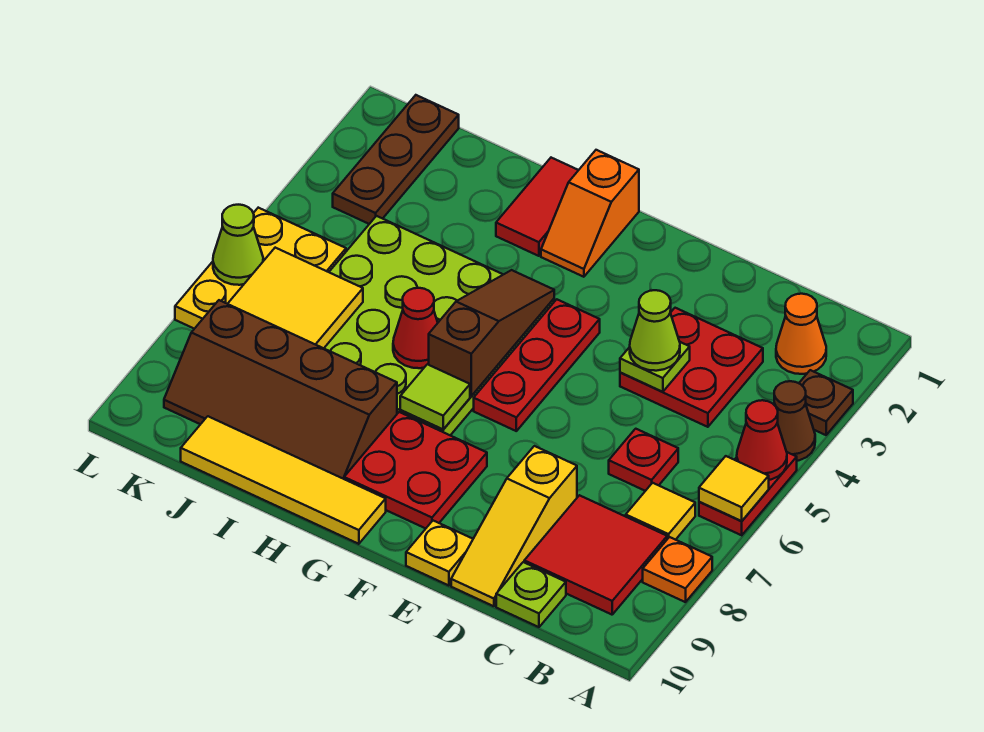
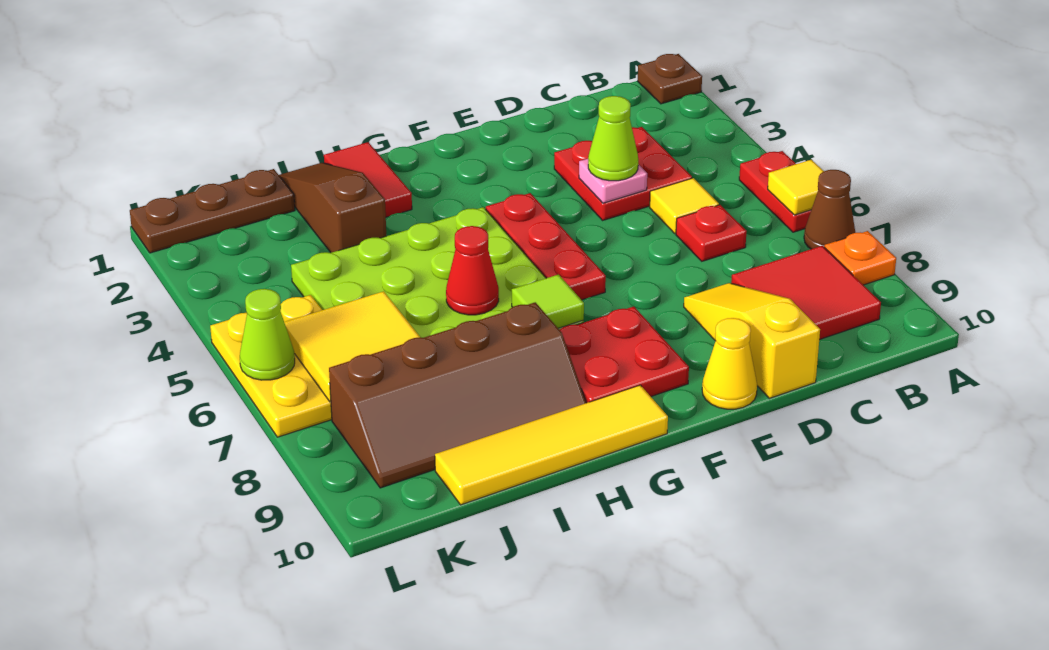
brown 1x1 plate [799,370,853,435] -> brown 1x1 plate moved to [638,54,702,104]
brown 1x1 cone [774,381,815,461] -> brown 1x1 cone moved to [804,170,855,249]
red 1x1 cone [737,400,787,480] -> none
orange 1x1 cone [776,294,826,374] -> none
yellow 1x1 tile [626,483,695,540] -> yellow 1x1 tile moved to [650,178,719,233]
lime 1x1 plate [496,562,566,627] -> none
lime 1x1 plate [620,342,690,392] -> pink 1x1 plate [579,159,647,203]
yellow 1x3 slope [451,446,577,606] -> yellow 1x3 slope turned to [684,283,820,398]
yellow 1x1 plate [406,521,473,586] -> yellow 1x1 cone [702,318,757,409]
orange 1x2 slope [541,150,639,277] -> none
brown 1x3 slope [429,270,554,396] -> brown 1x3 slope moved to [279,163,386,253]
brown 1x3 plate [333,95,459,224] -> brown 1x3 plate turned to [130,169,295,253]

